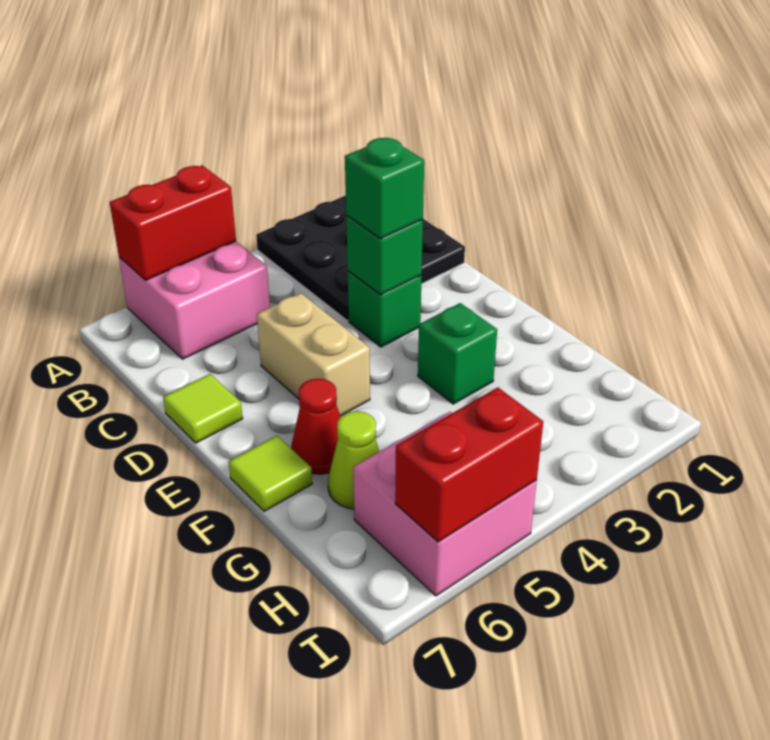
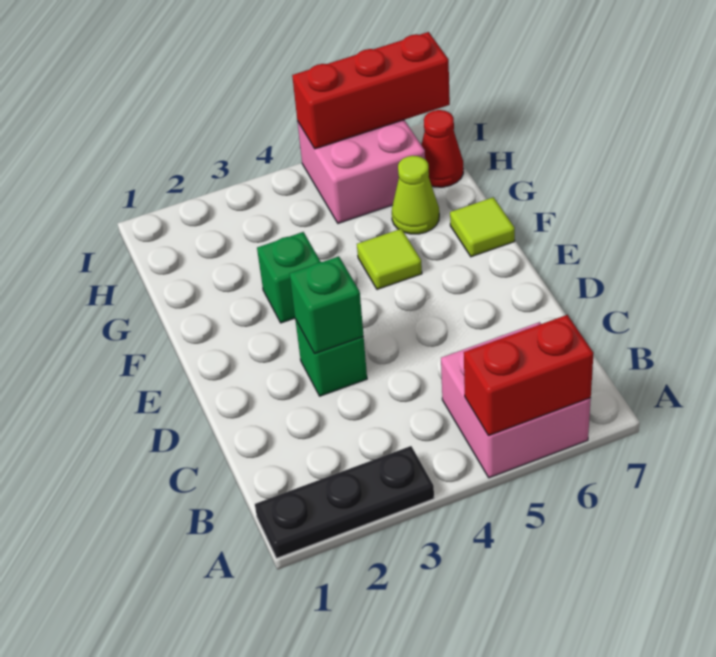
black 3x3 plate [256,195,465,321] -> black 1x3 plate [255,446,434,558]
green 1x1 brick [345,138,424,239] -> none
tan 1x2 brick [257,293,370,416] -> none
lime 1x1 tile [163,374,243,443] -> lime 1x1 tile moved to [357,229,422,289]
red 1x1 cone [291,379,340,474] -> red 1x1 cone moved to [421,110,463,187]
red 1x2 brick [395,387,543,542] -> red 1x3 brick [292,32,450,149]

